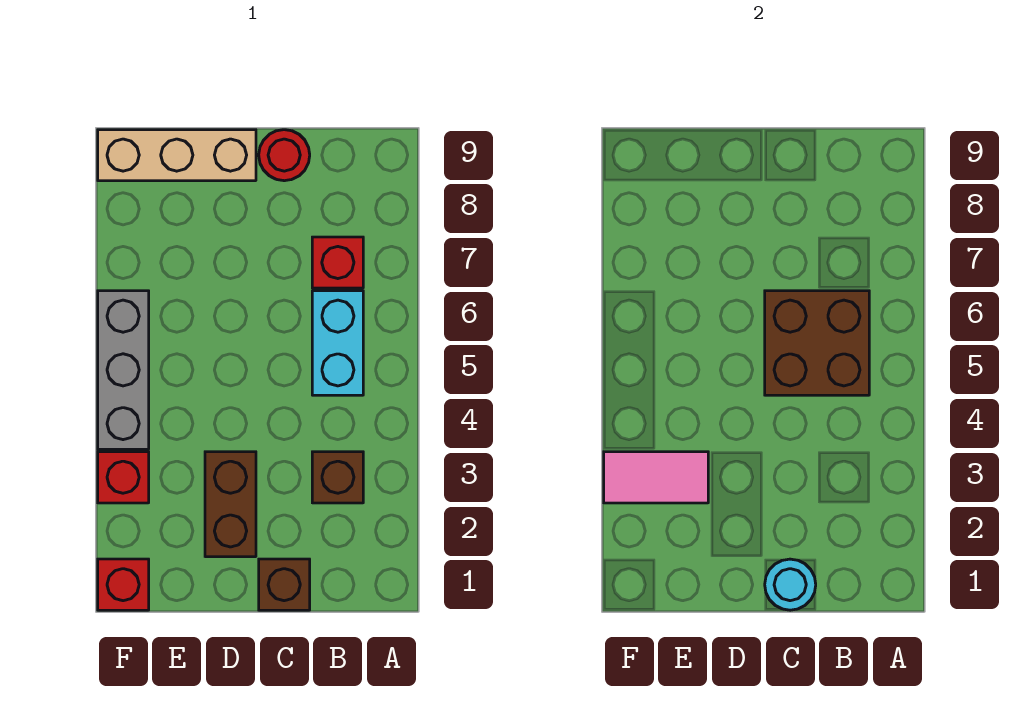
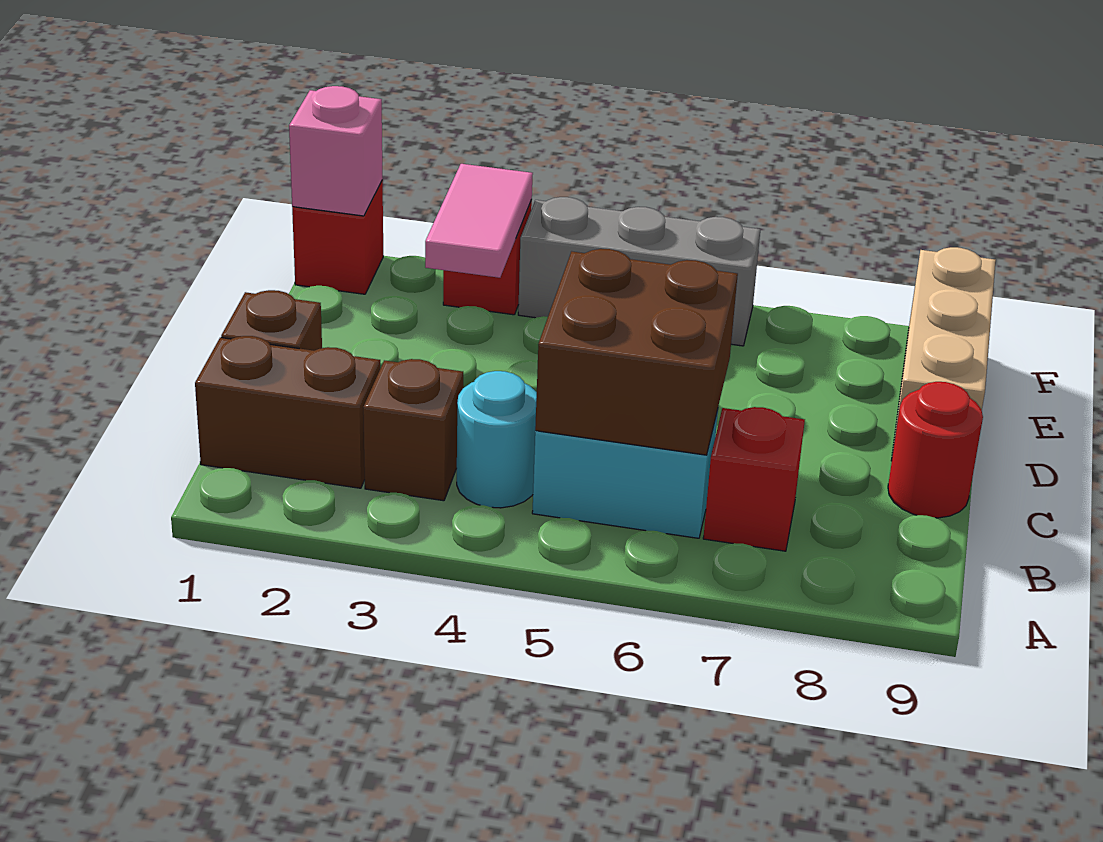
cyan 1x1 round brick [765,559,816,610] -> cyan 1x1 round brick moved to [457,371,537,508]
brown 1x2 brick [205,452,256,557] -> brown 1x2 brick moved to [195,336,380,488]
none -> pink 1x1 brick [289,86,383,216]

